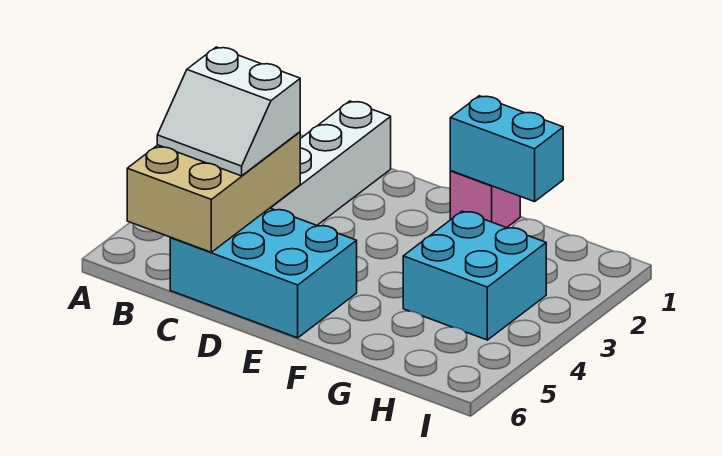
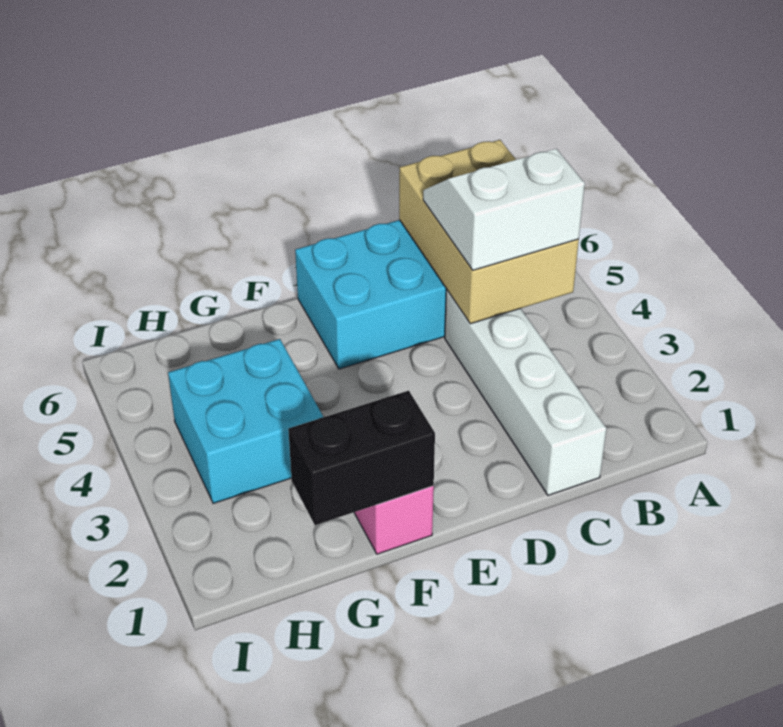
cyan 1x2 brick [450,96,563,202] -> black 1x2 brick [288,391,435,525]

